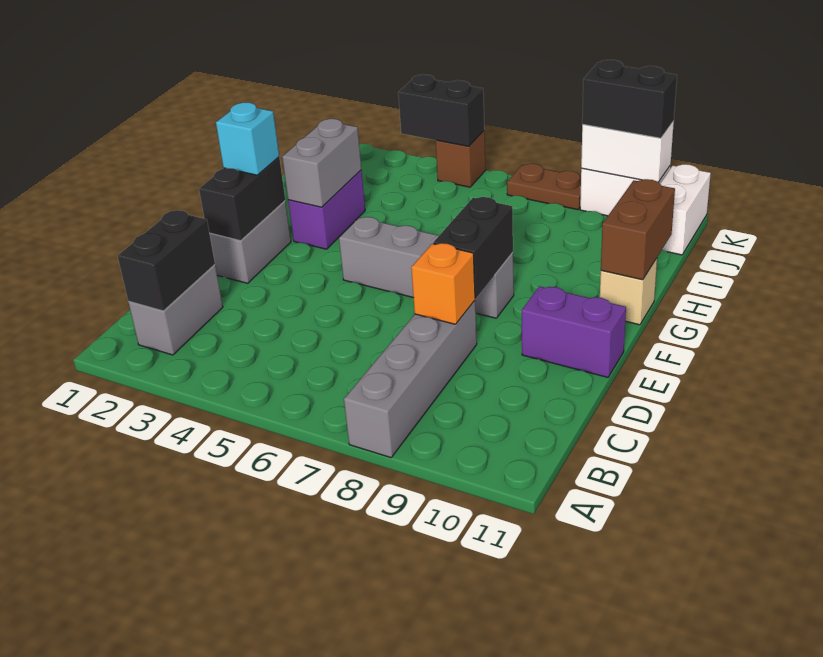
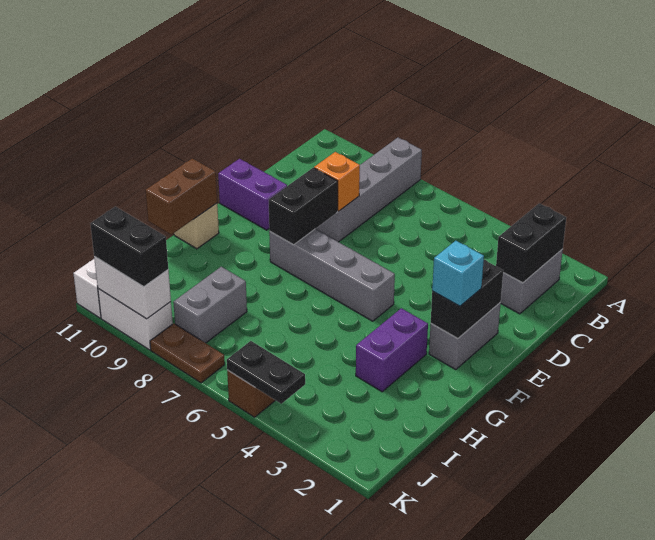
grey 1x2 brick [282,119,361,207] -> grey 1x2 brick moved to [173,267,247,343]
black 1x2 brick [398,74,484,146] -> black 1x2 plate [227,341,305,404]

